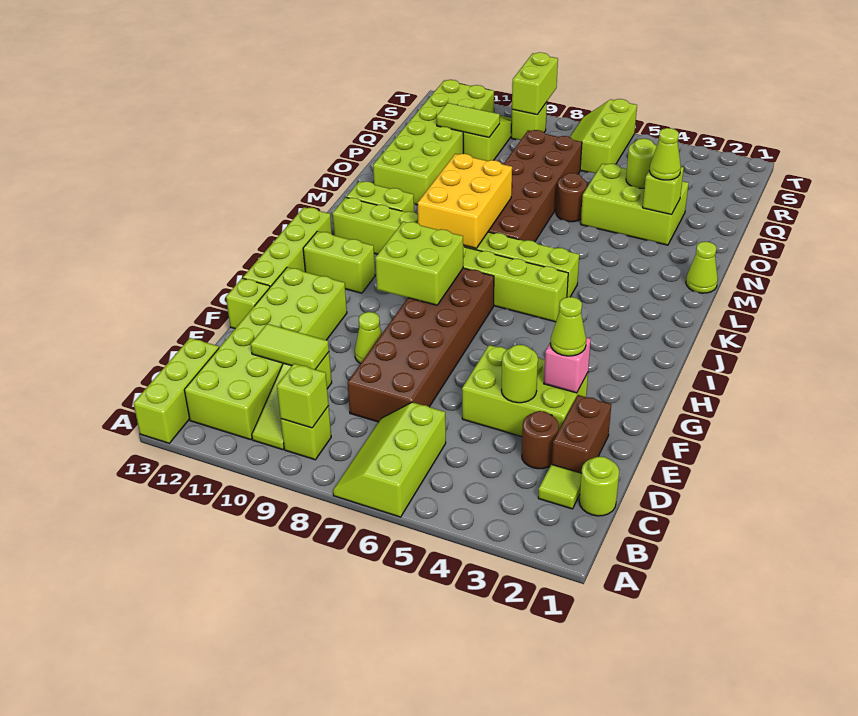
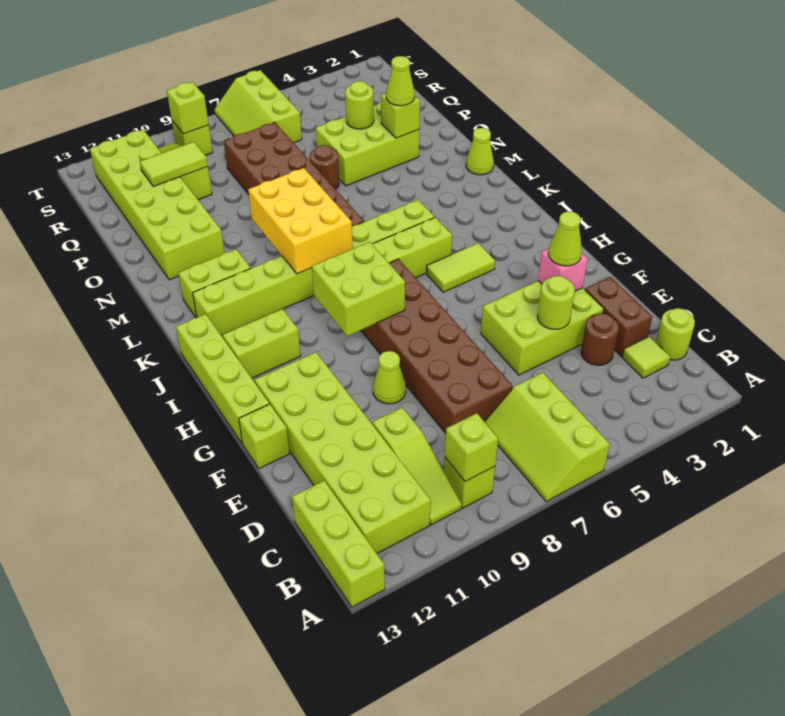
lime 1x2 tile [251,324,329,369] -> lime 1x2 tile moved to [427,243,495,292]
lime 1x2 brick [512,52,558,115] -> lime 1x1 brick [167,82,209,134]

